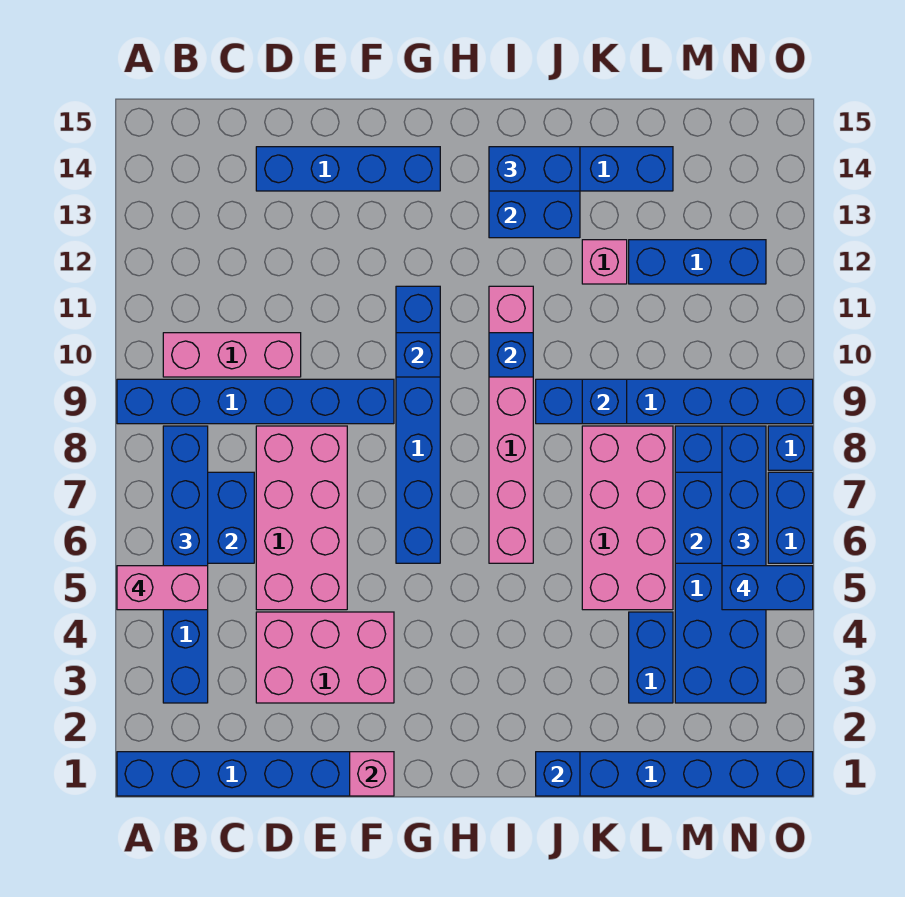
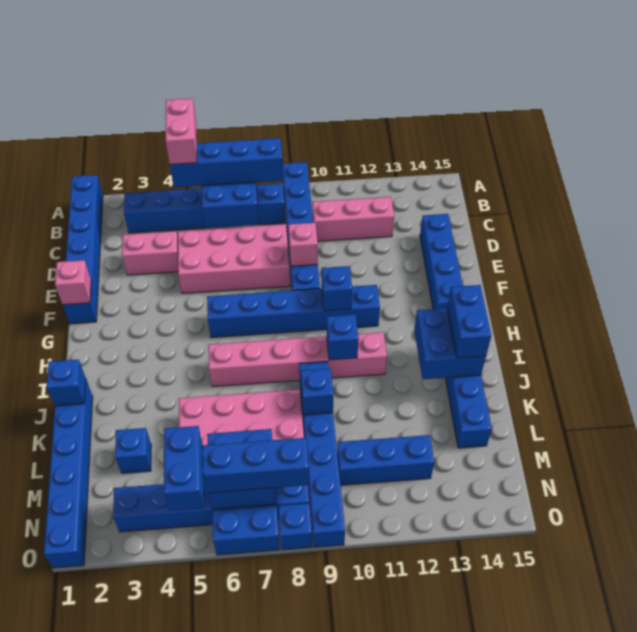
pink 1x3 brick [163,333,301,377] -> pink 1x3 brick turned to [312,197,394,241]
pink 2x3 brick [256,612,394,703] -> pink 1x2 brick [122,231,178,275]
pink 1x1 brick [582,240,627,284] -> pink 1x1 brick moved to [288,223,318,266]
blue 1x2 brick [629,612,673,703] -> blue 1x1 brick [115,428,151,473]
blue 1x3 brick [629,240,766,284] -> blue 1x3 brick turned to [337,435,434,485]
blue 2x6 brick [675,426,766,703] -> blue 1x6 brick [113,484,309,532]

